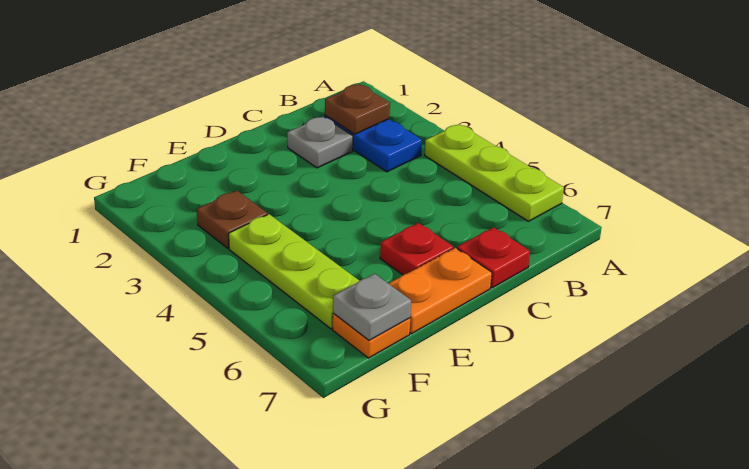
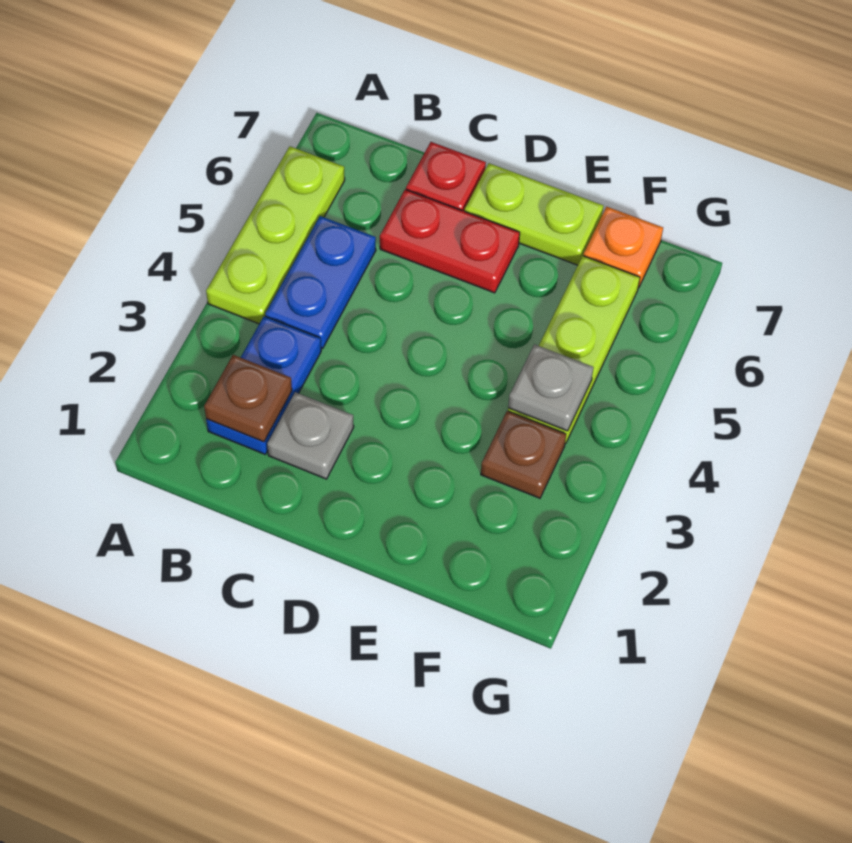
none -> blue 1x2 plate [265,216,376,349]
red 1x1 plate [380,223,453,275] -> red 1x2 plate [380,189,520,293]
orange 1x2 plate [389,248,492,334] -> lime 1x2 plate [465,163,603,265]
grey 1x1 plate [333,274,411,340] -> grey 1x1 plate moved to [508,344,593,431]

